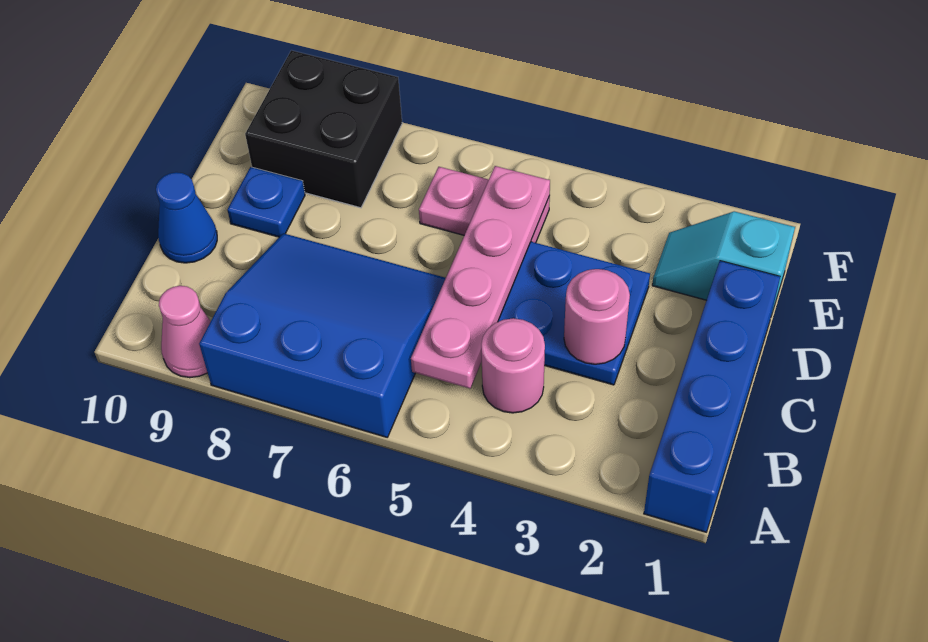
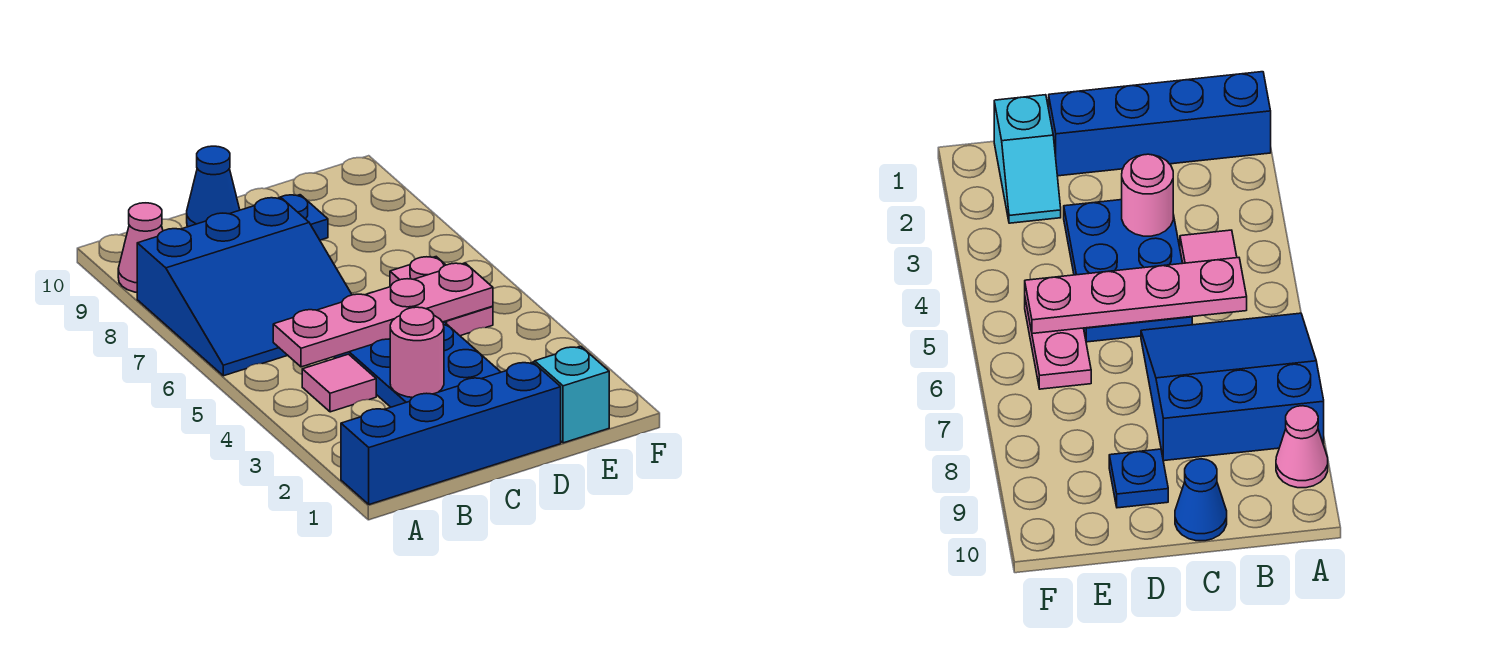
blue 3x3 slope [199,233,446,437] -> blue 3x3 slope turned to [137,197,352,376]
pink 1x1 round brick [481,318,545,413] -> pink 1x1 tile [302,354,376,412]
black 2x2 brick [245,50,402,208] -> none

